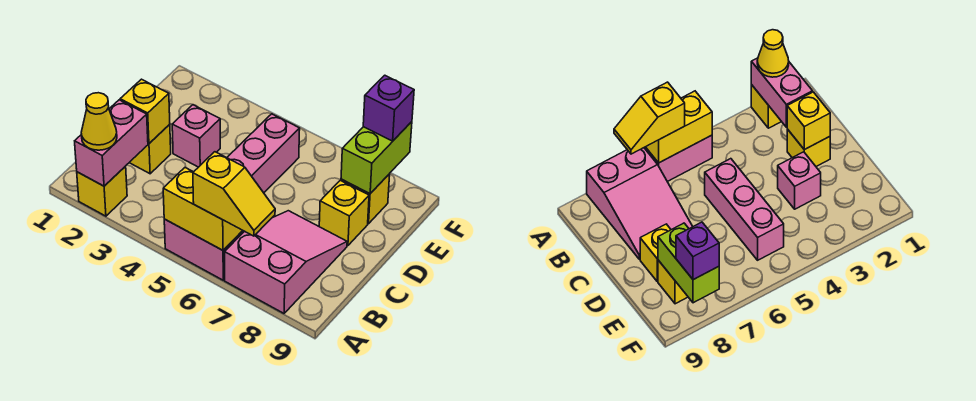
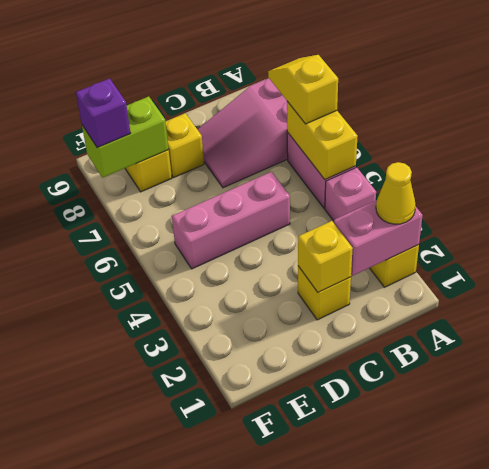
pink 1x1 brick [172,105,220,167] -> pink 1x1 brick moved to [325,167,376,221]

